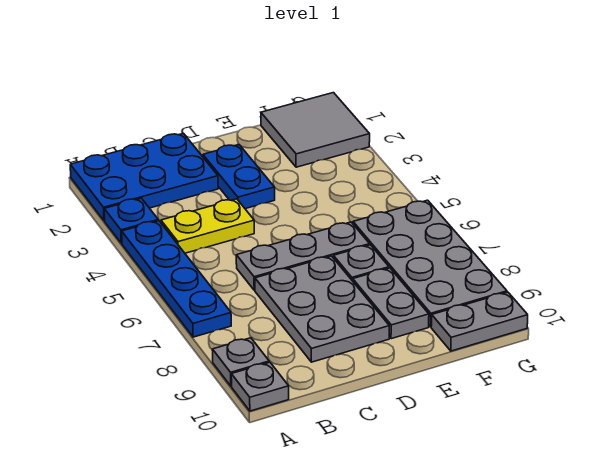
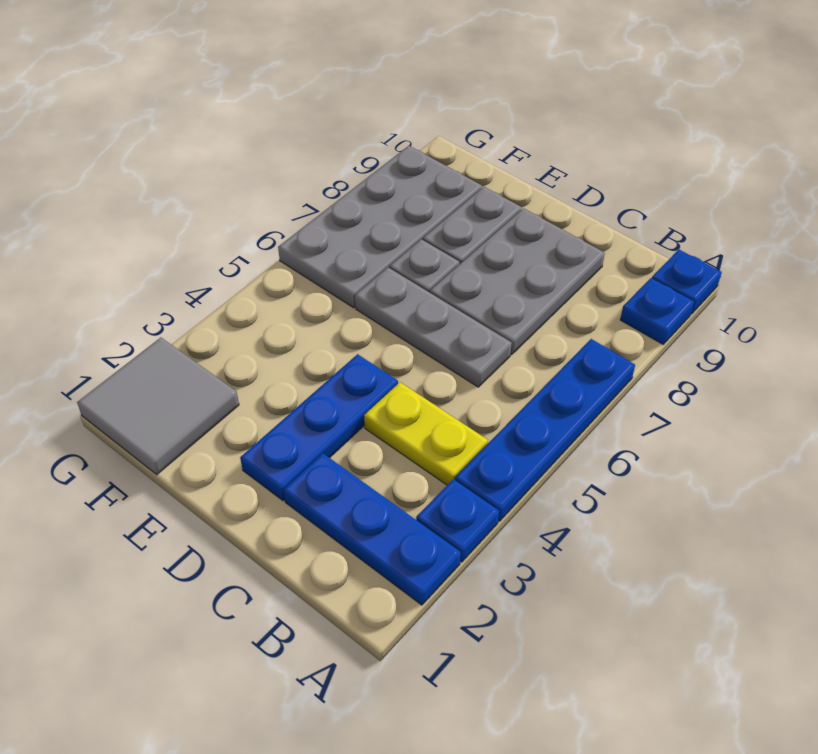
blue 2x3 plate [70,133,218,221] -> blue 1x3 plate [283,453,461,605]
grey 1x1 plate [212,338,269,386] -> blue 1x1 plate [620,278,694,344]
grey 1x1 plate [231,362,289,411] -> blue 1x1 plate [652,250,722,314]
blue 1x2 plate [203,145,275,209] -> blue 1x3 plate [240,354,398,501]
grey 1x2 plate [431,292,528,351] -> none

